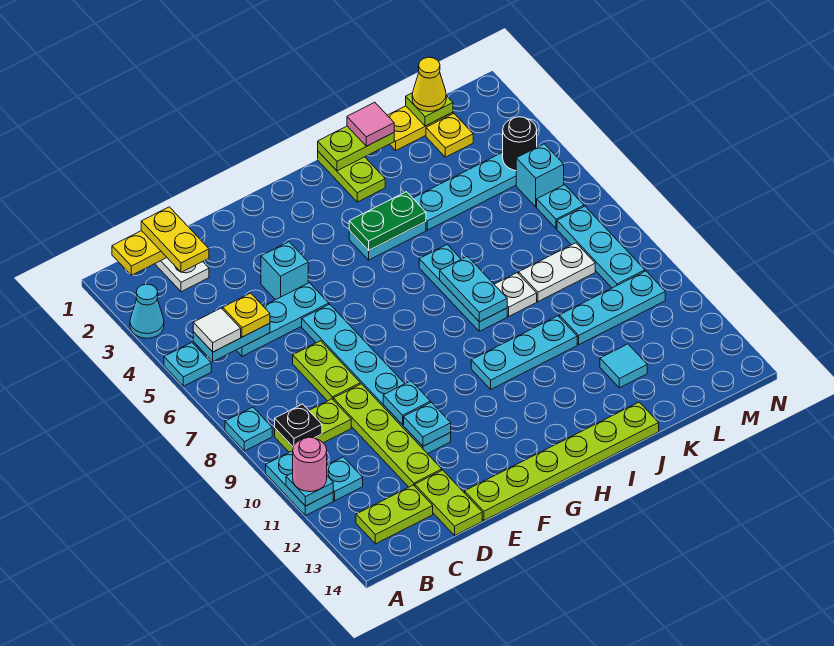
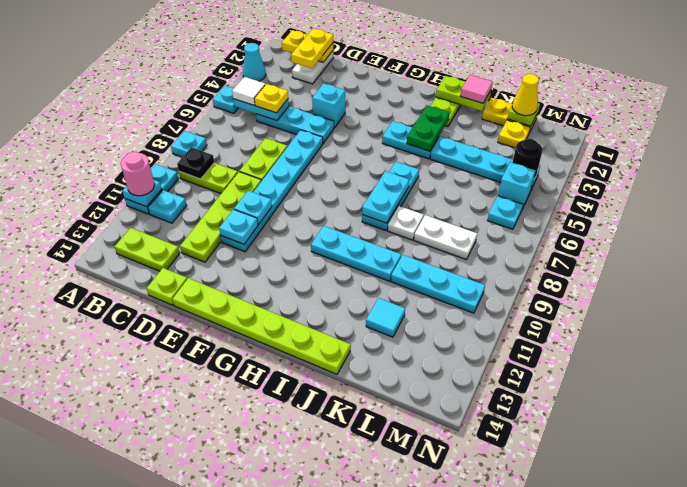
lime 1x2 plate [415,470,482,535] -> lime 1x1 plate [147,268,187,305]
green 1x2 plate [349,192,426,251] -> green 1x2 plate turned to [407,105,449,151]
cyan 1x3 plate [557,206,645,288] -> none

